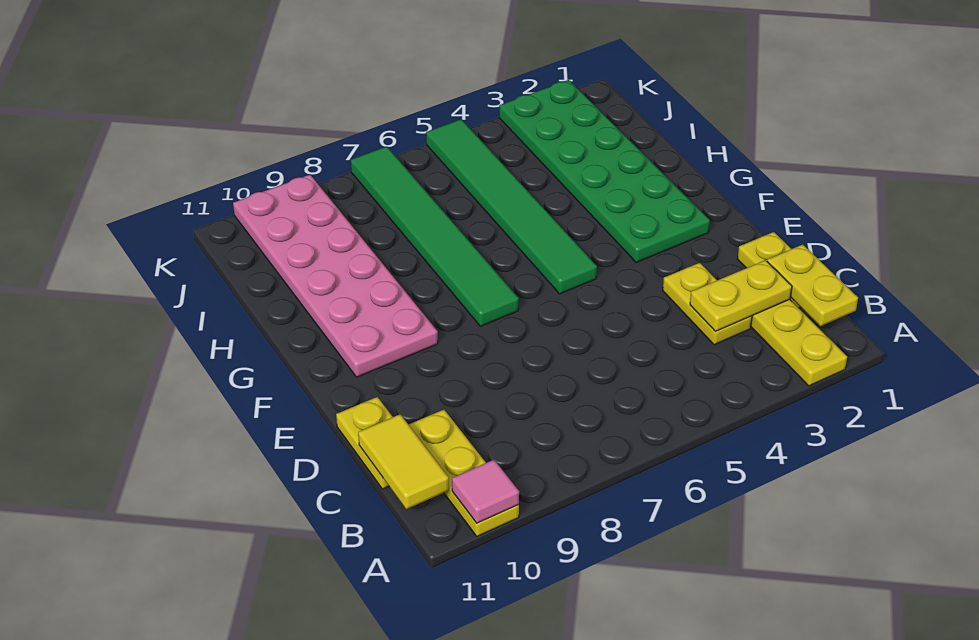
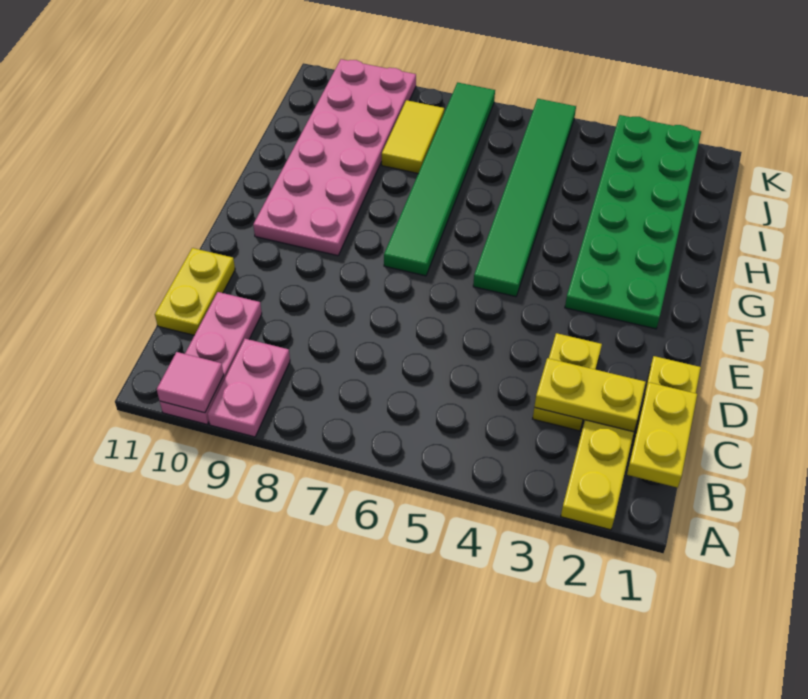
none -> pink 1x2 plate [208,339,290,437]
yellow 1x3 plate [408,410,519,536] -> pink 1x3 plate [160,292,262,424]
yellow 1x2 tile [358,414,449,509] -> yellow 1x2 tile moved to [382,100,444,173]

